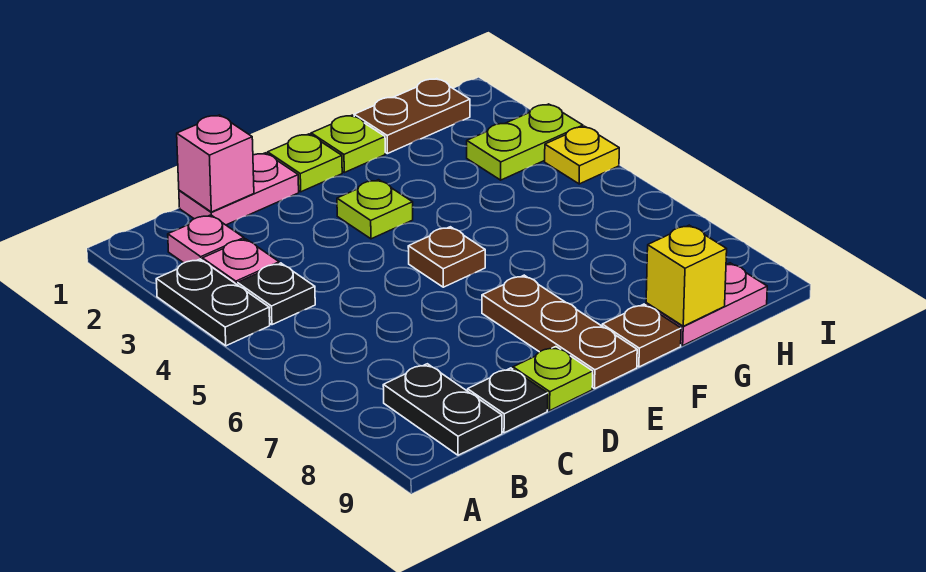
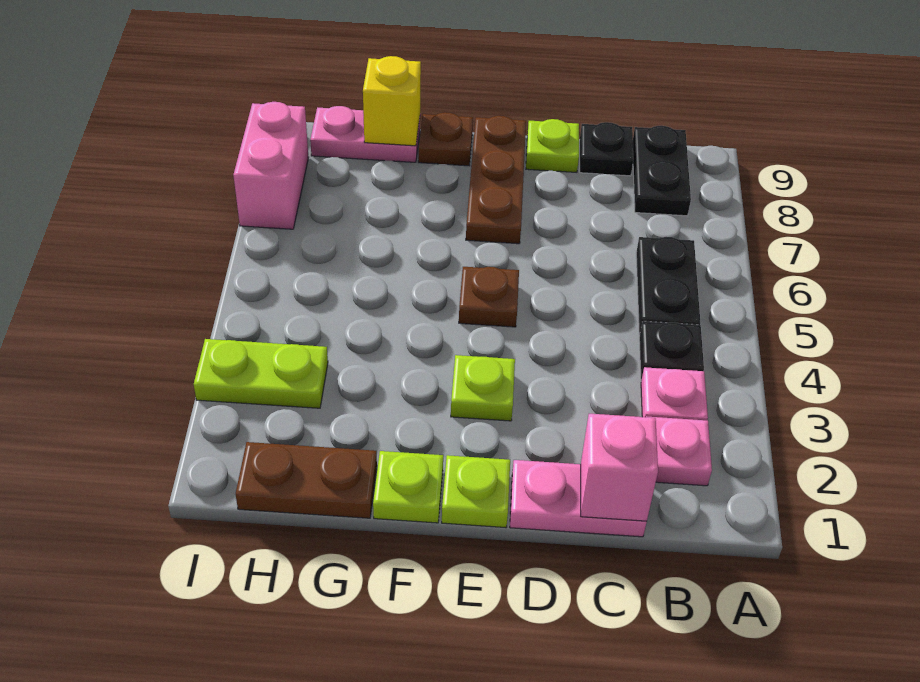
black 1x2 plate [156,259,270,346] -> black 1x2 plate moved to [636,237,700,335]
yellow 1x1 plate [545,126,619,184] -> none
none -> pink 1x2 brick [233,102,309,229]

